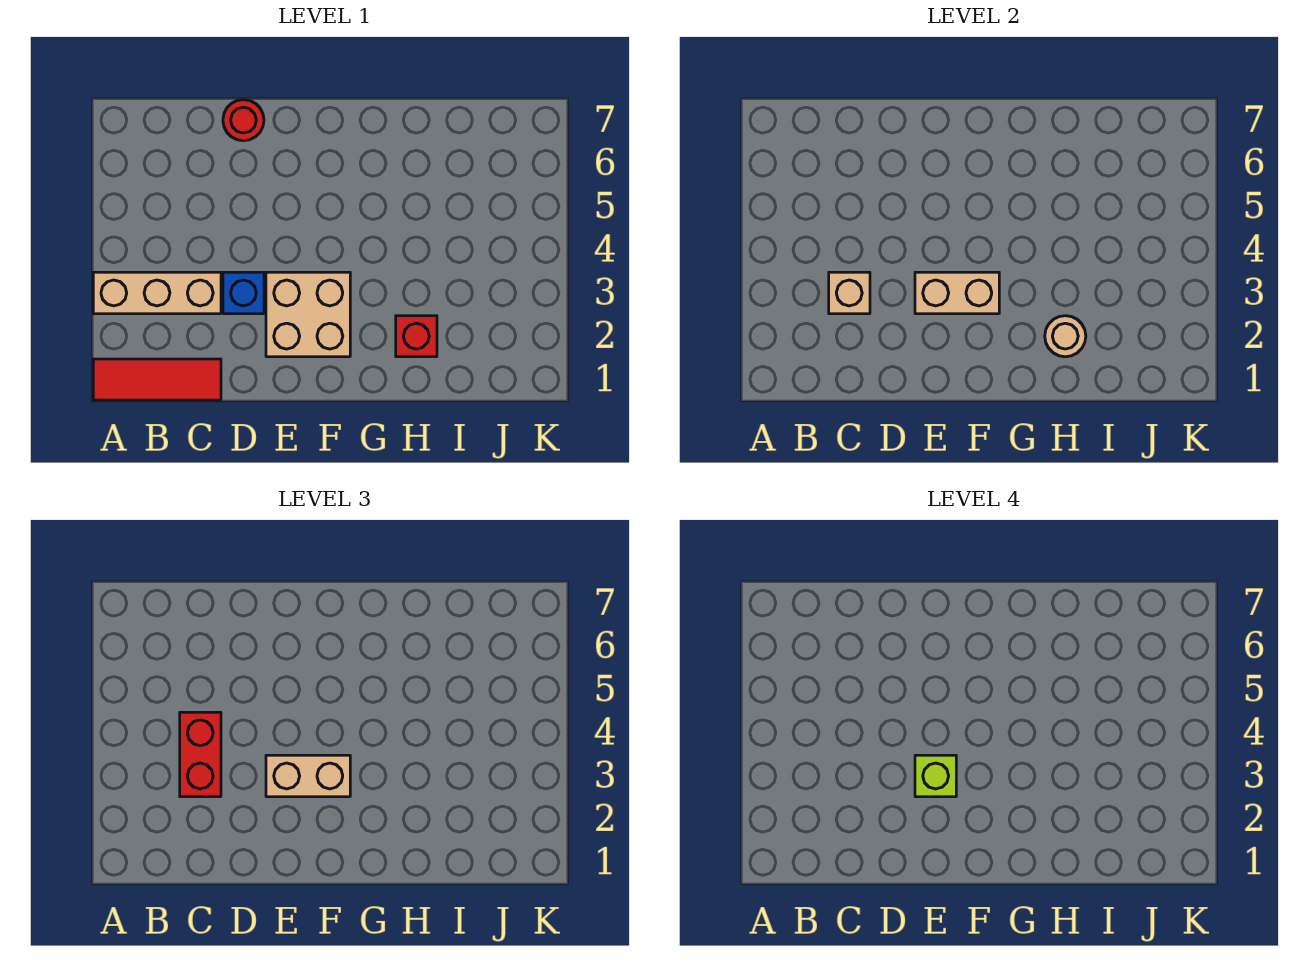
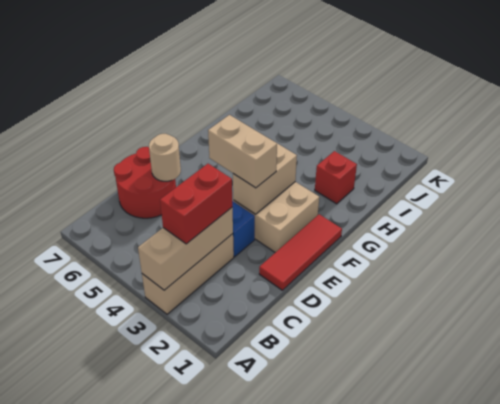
red 1x3 tile [93,359,221,400] -> red 1x3 tile moved to [259,214,342,290]
tan 1x1 brick [829,272,870,314] -> tan 1x3 brick [138,207,233,290]
red 1x2 brick [180,712,221,797] -> red 1x2 brick turned to [160,164,232,244]
red 1x1 round brick [223,100,264,141] -> red 2x2 round brick [114,147,176,218]
tan 1x2 brick [266,755,350,797] -> tan 1x2 brick turned to [208,115,277,188]
lime 1x1 brick [915,755,956,797] -> none
tan 1x1 round brick [1045,316,1086,357] -> tan 1x1 round brick moved to [149,134,181,181]

